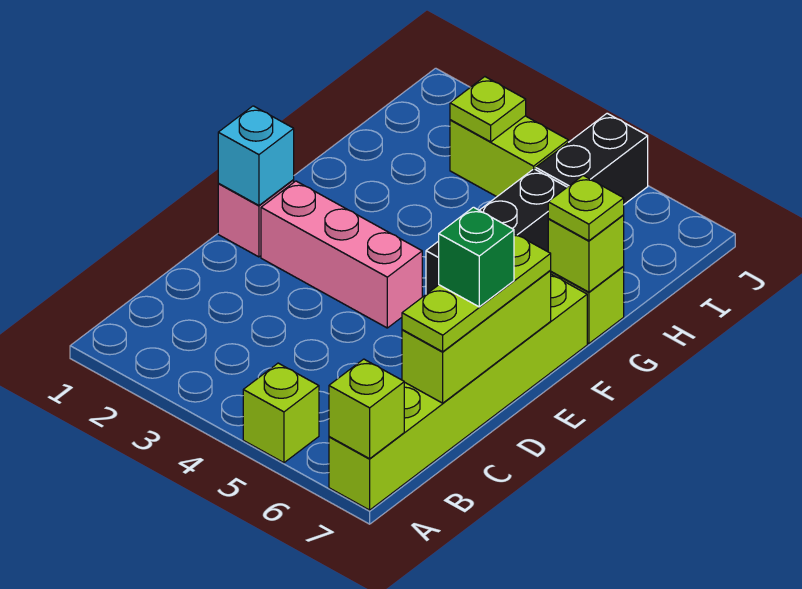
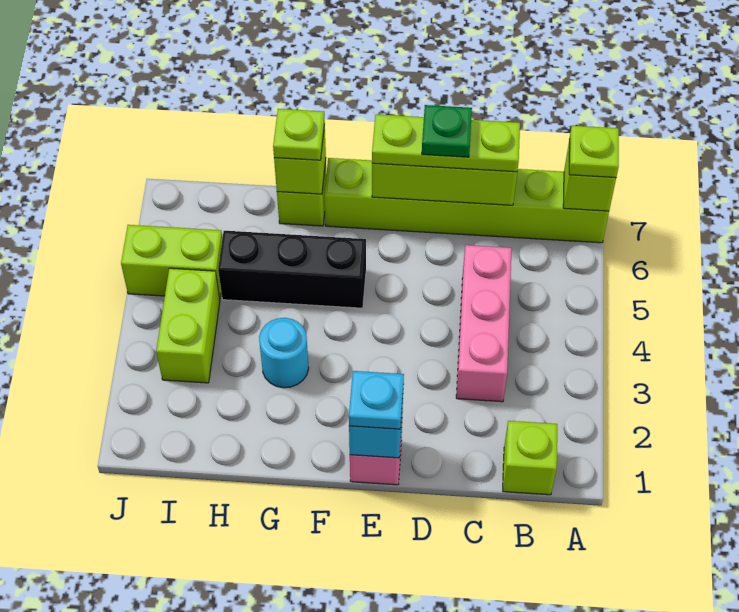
lime 1x1 brick [243,363,319,463] -> lime 1x1 brick moved to [503,421,557,495]
green 1x1 brick [439,207,514,307] -> green 1x1 plate [422,105,472,157]
none -> cyan 1x1 plate [349,371,404,429]
pink 1x3 brick [261,181,422,328] -> pink 1x3 brick moved to [456,245,512,402]
none -> cyan 1x1 round brick [259,318,309,388]
lime 1x1 plate [450,77,526,142] -> lime 1x1 plate moved to [569,126,619,178]
black 1x2 brick [536,113,648,204] -> lime 1x2 brick [121,225,222,298]

